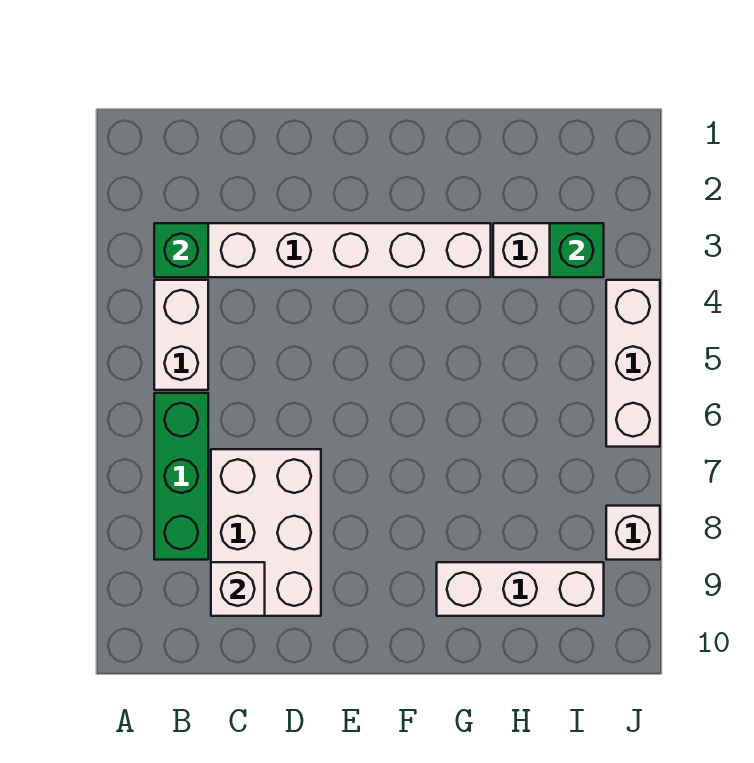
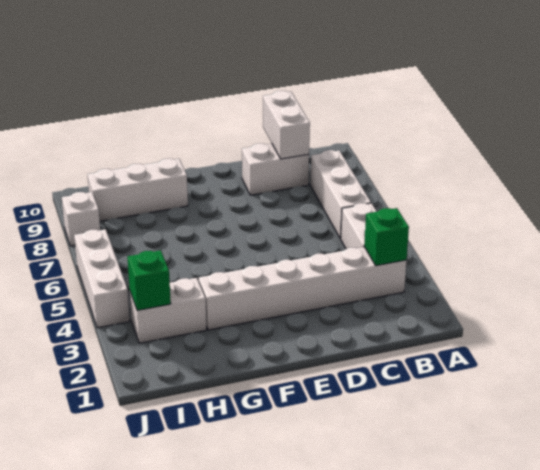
green 1x3 brick [154,393,208,560] -> white 1x3 brick [310,150,371,238]
white 2x3 brick [211,449,321,616] -> white 1x2 brick [242,143,309,195]
white 1x1 brick [211,562,265,616] -> white 1x2 brick [263,91,310,159]

